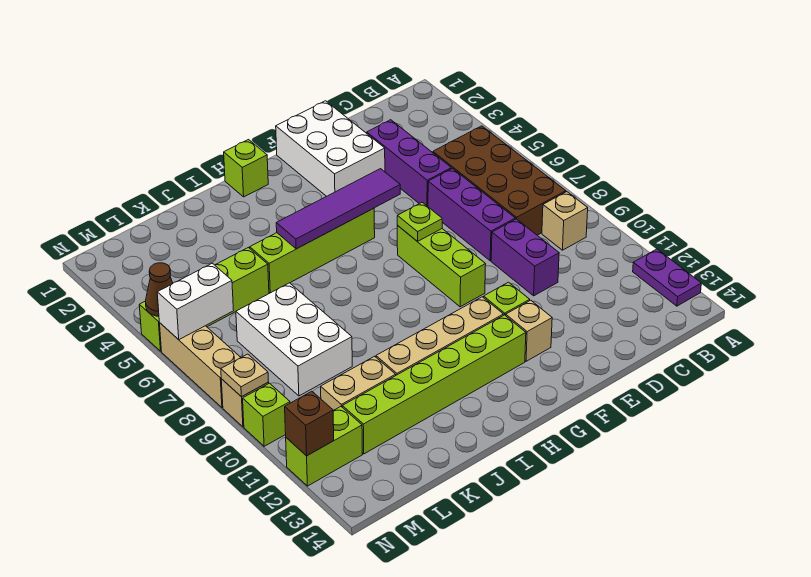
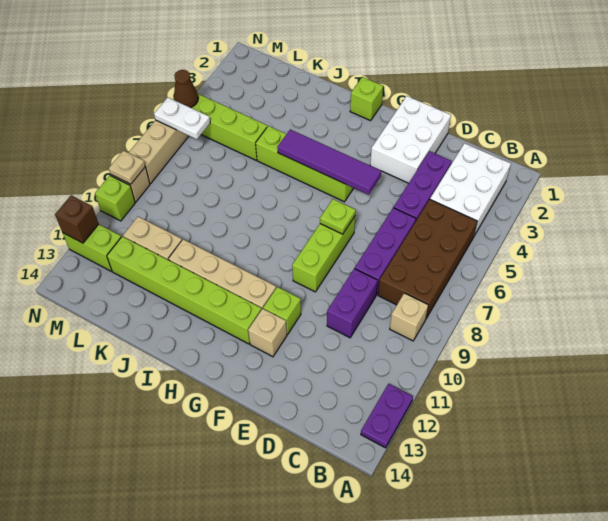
white 2x3 brick [236,283,352,396] -> white 2x3 brick moved to [430,143,511,236]
white 1x2 brick [157,263,234,340] -> white 1x2 plate [154,97,210,139]

